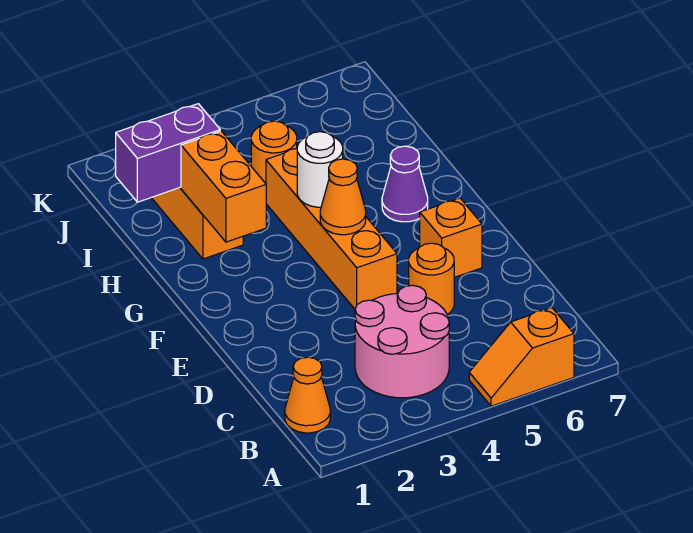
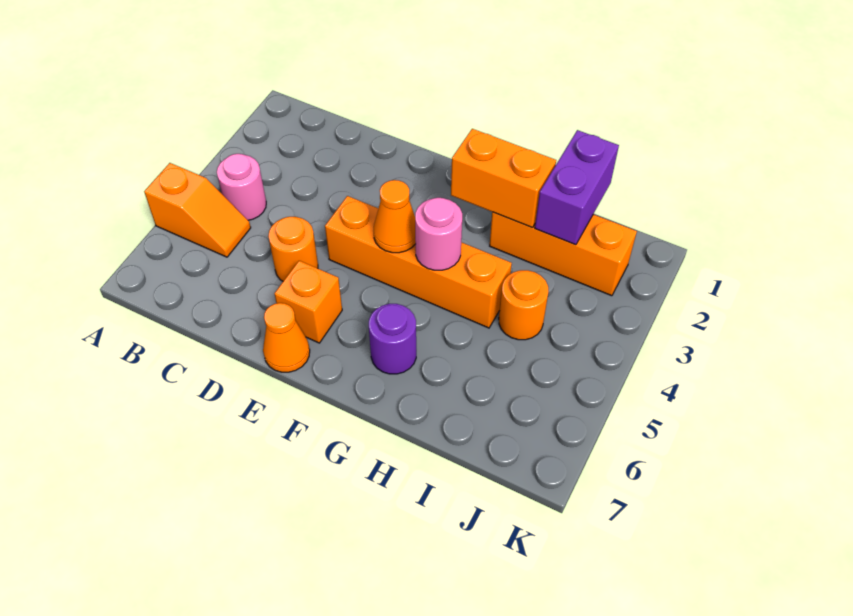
orange 1x2 slope [469,308,574,406] -> orange 1x2 slope turned to [144,163,251,257]
orange 1x1 cone [285,357,330,433] -> orange 1x1 cone moved to [263,303,310,372]
pink 2x2 round brick [355,285,449,398] -> pink 1x1 round brick [217,154,266,220]
white 1x1 round brick [297,132,343,207] -> pink 1x1 round brick [415,198,462,270]
purple 1x1 cone [382,146,428,222] -> purple 1x1 round brick [369,304,416,374]

